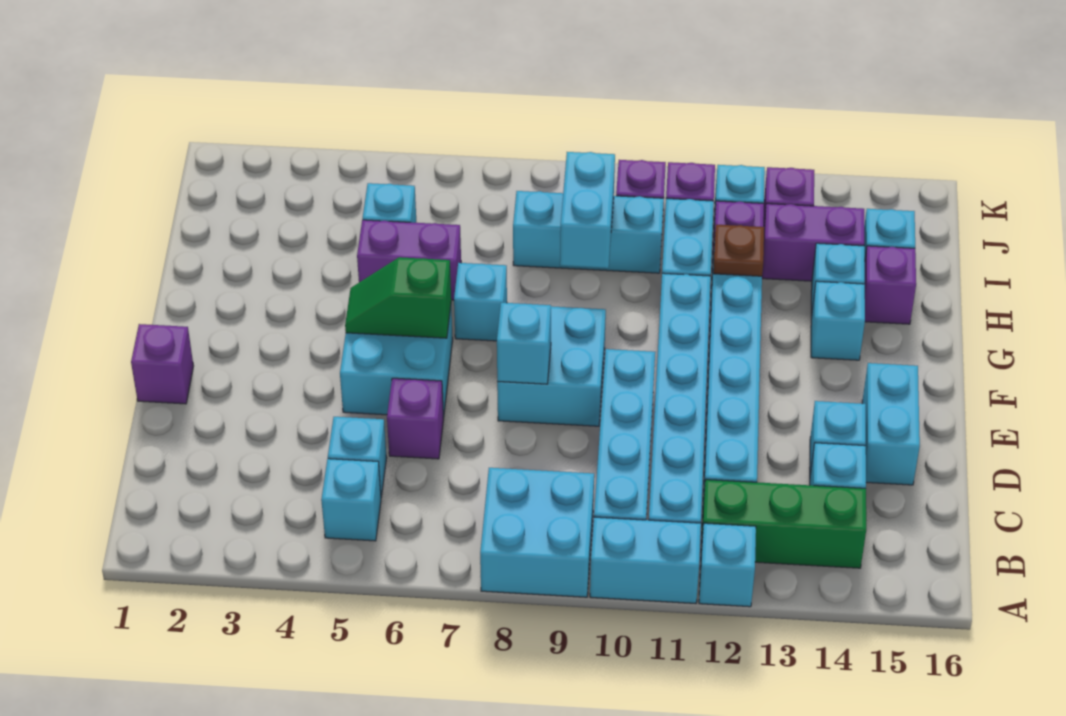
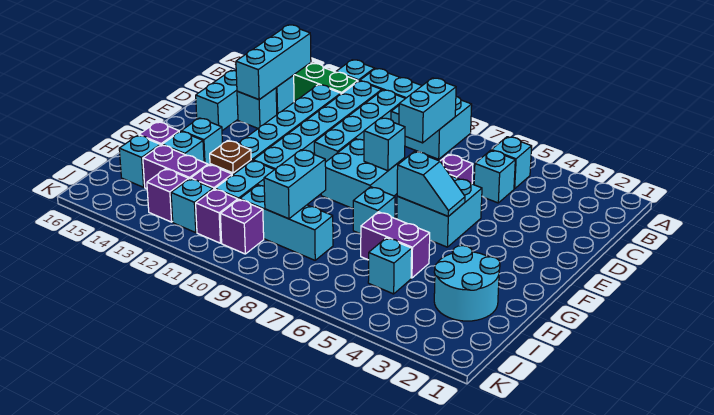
none -> cyan 1x2 brick [399,78,456,143]
none -> cyan 1x3 brick [236,25,311,100]
purple 1x1 brick [131,324,193,404] -> none
green 1x2 slope [345,257,451,338] -> cyan 1x2 slope [397,151,465,216]
none -> cyan 2x2 round brick [434,246,500,321]

